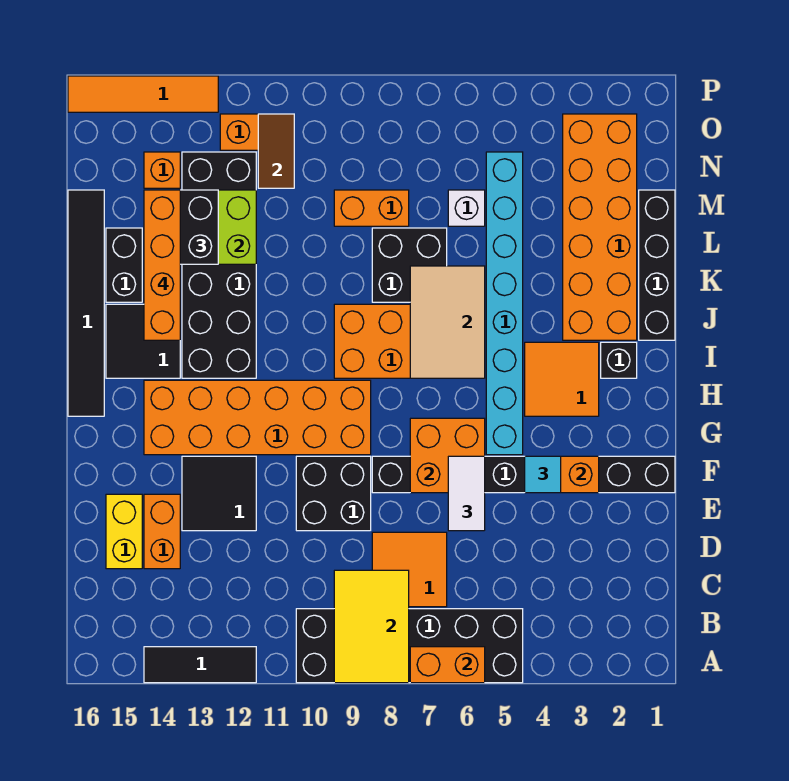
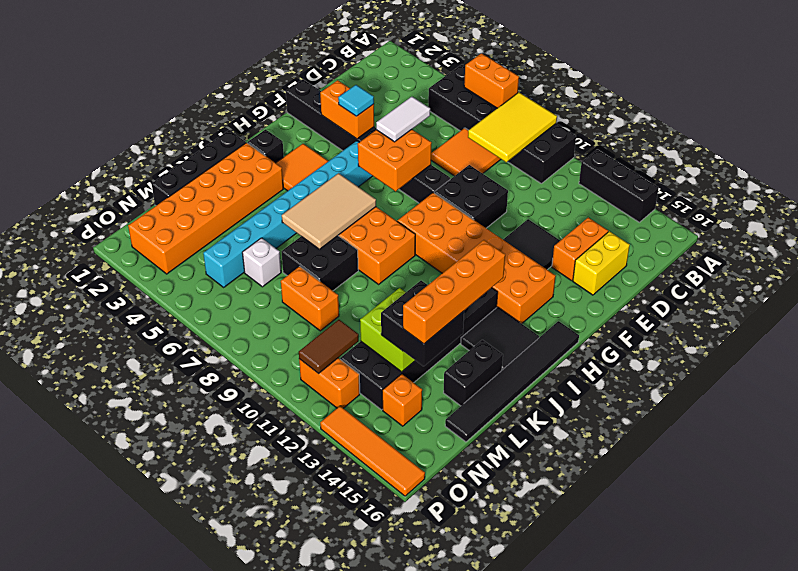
black 1x3 tile [144,647,256,683] -> black 1x3 brick [579,149,659,222]

